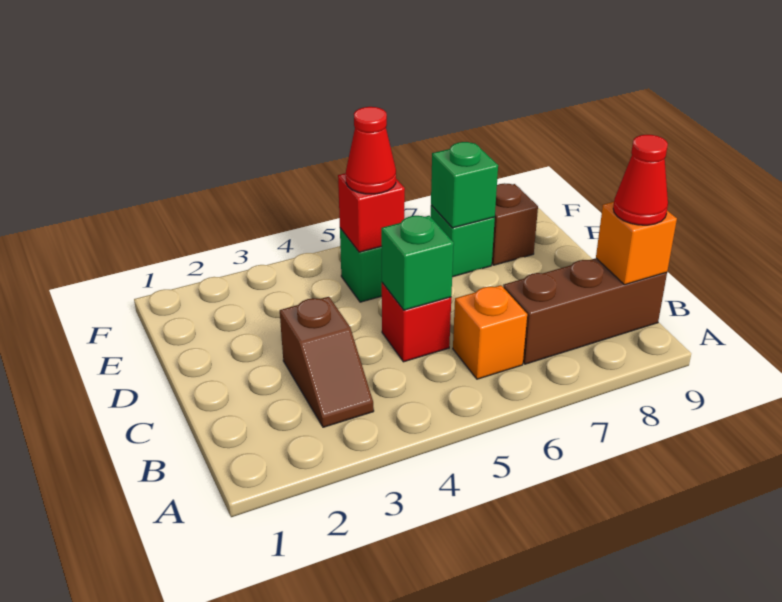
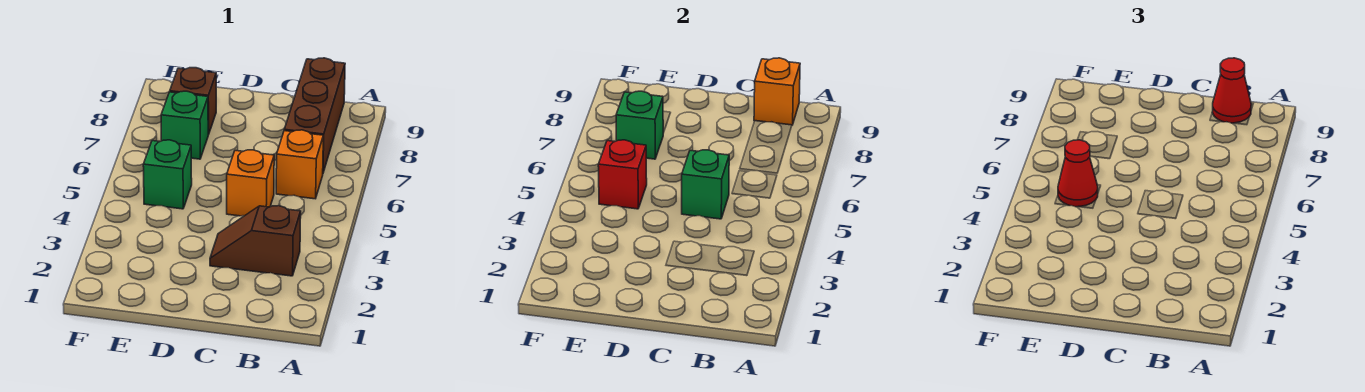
brown 1x2 slope [280,297,374,427] -> brown 1x2 slope turned to [210,206,301,276]
red 1x1 brick [382,283,451,362] -> orange 1x1 brick [227,150,274,216]

